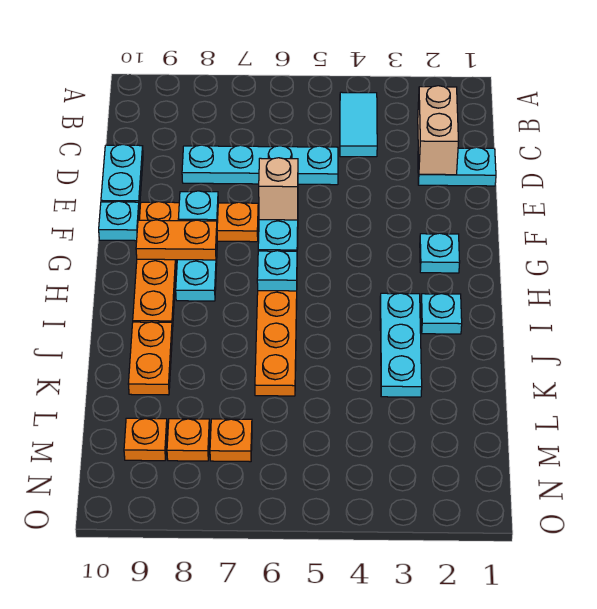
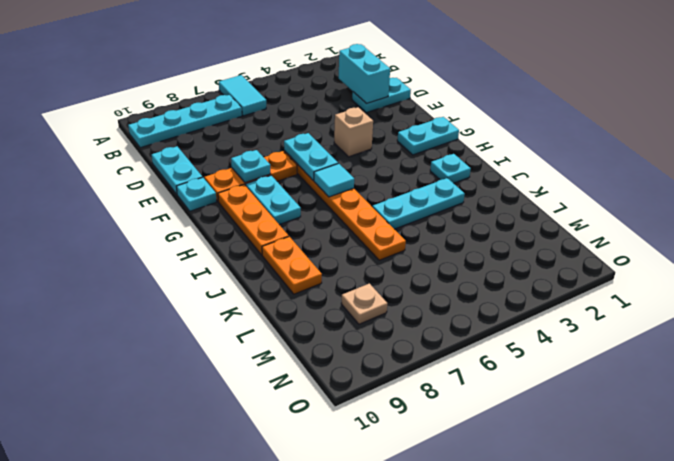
cyan 1x2 tile [340,92,377,157] -> cyan 1x2 tile moved to [219,75,266,116]
tan 1x2 brick [418,86,458,175] -> cyan 1x2 brick [339,44,390,104]
cyan 1x4 plate [182,145,338,185] -> cyan 1x4 plate moved to [128,95,242,148]
tan 1x1 brick [259,158,298,220] -> tan 1x1 brick moved to [334,107,373,157]
cyan 1x1 plate [420,233,460,273] -> cyan 1x2 plate [397,117,459,155]
orange 1x2 plate [136,220,217,260] -> none
cyan 1x1 plate [257,251,297,291] -> cyan 1x1 tile [314,163,354,197]
cyan 1x3 plate [380,293,422,397] -> cyan 1x3 plate turned to [373,178,465,229]
orange 1x1 plate [210,419,252,462] -> none
orange 1x1 plate [167,419,210,461] -> tan 1x1 plate [341,284,387,324]
orange 1x1 plate [124,418,167,461] -> none

